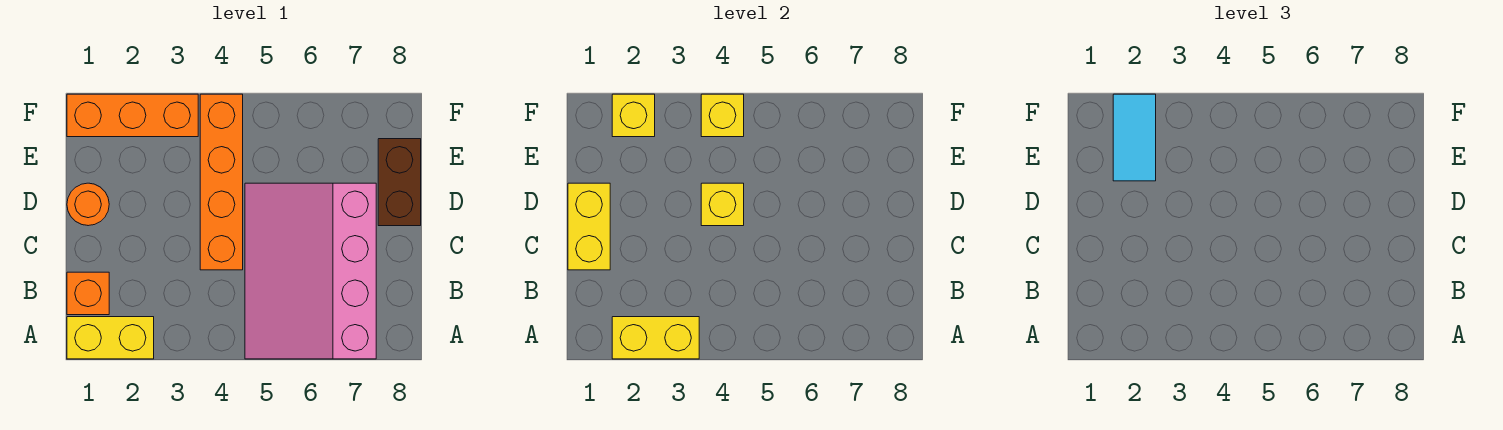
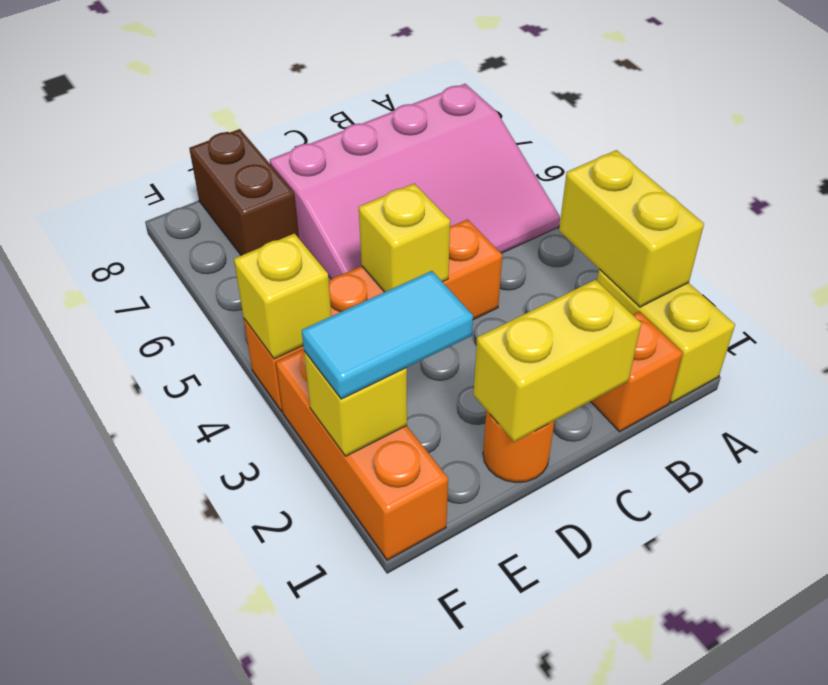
brown 1x2 brick [378,139,421,226] -> brown 1x2 brick turned to [189,129,299,255]

